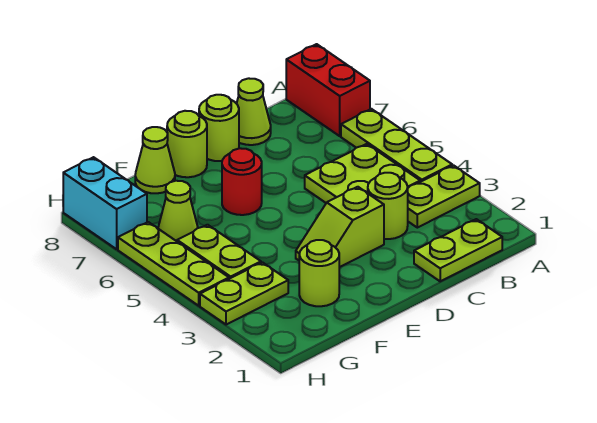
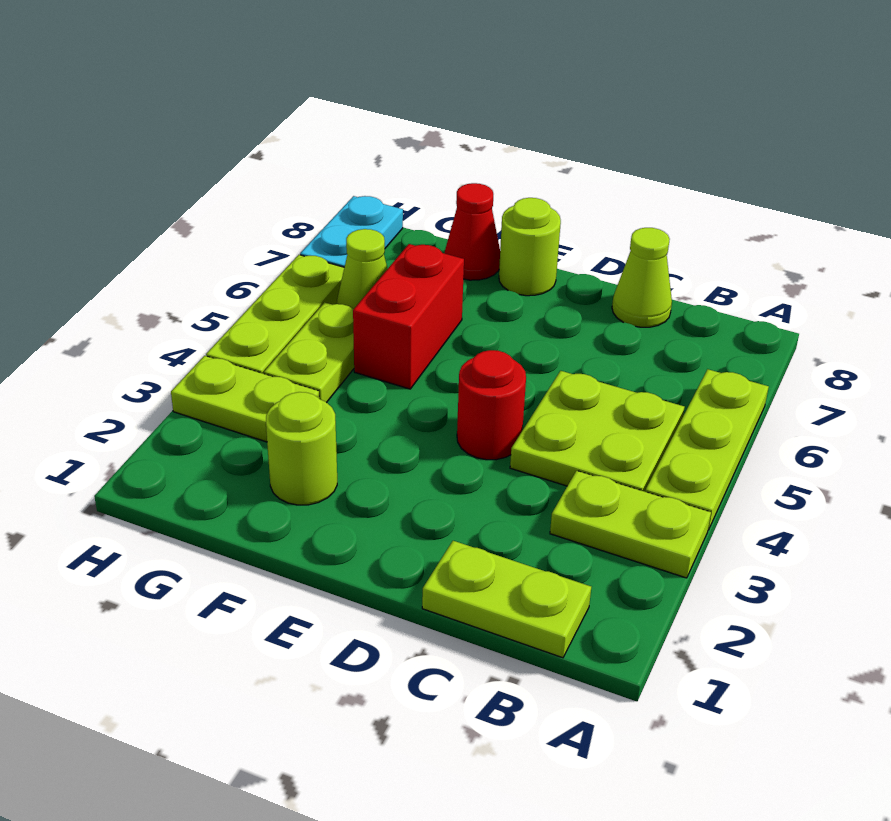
red 1x2 brick [286,44,370,136] -> red 1x2 brick moved to [353,244,464,389]
lime 1x1 round brick [368,173,408,239] -> none
lime 1x2 slope [296,187,384,267] -> none
lime 1x1 round brick [199,95,239,161] -> none
red 1x1 round brick [222,148,262,215] -> red 1x1 round brick moved to [457,350,526,460]
lime 1x1 cone [135,127,175,193] -> red 1x1 cone [445,183,500,280]
cyan 1x2 brick [63,157,147,249] -> cyan 1x2 plate [300,196,403,267]

